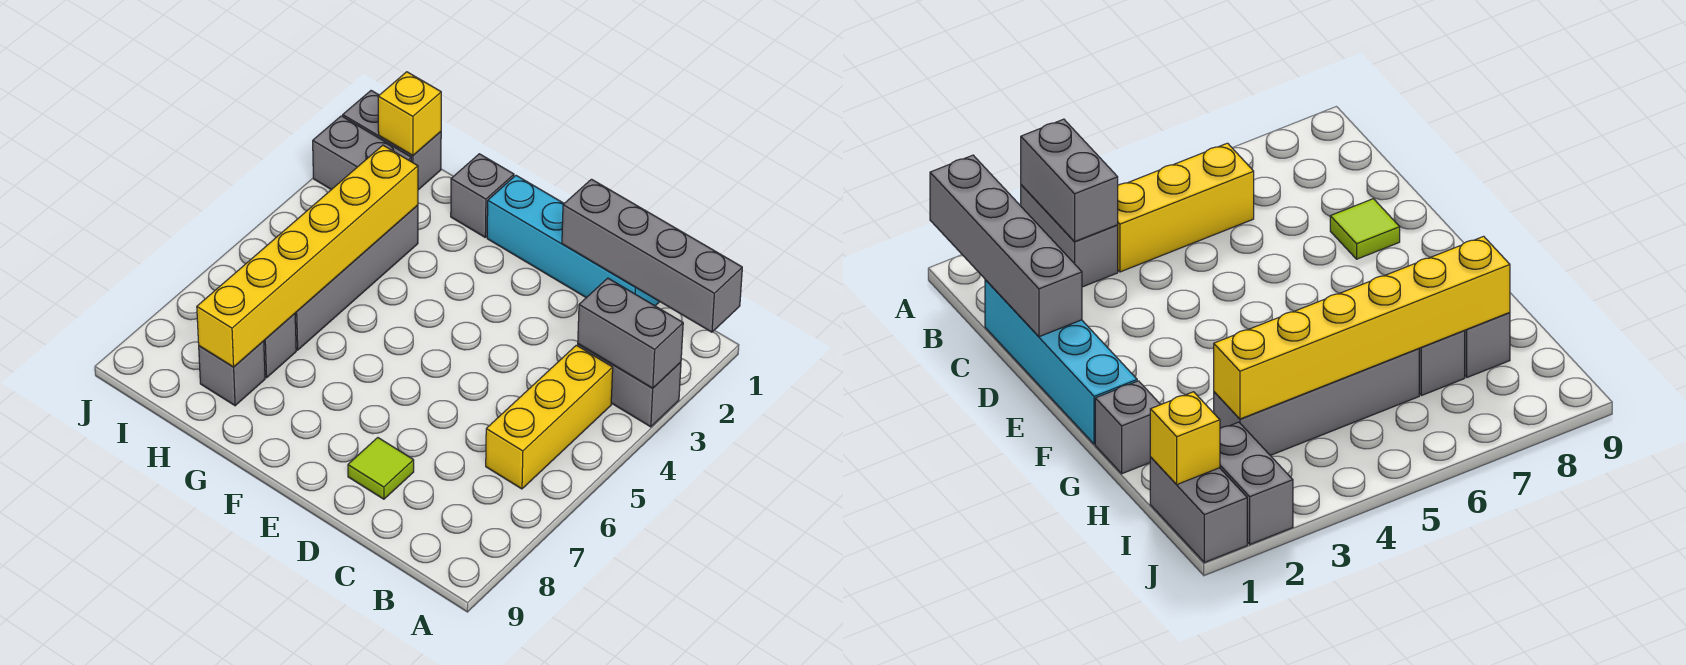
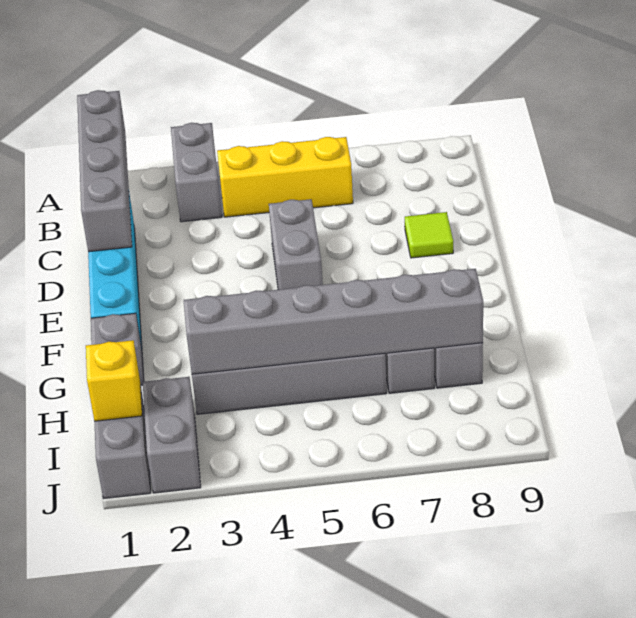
grey 1x2 brick [578,278,683,388] -> grey 1x2 brick moved to [269,199,323,290]
yellow 1x6 brick [197,145,418,367] -> grey 1x6 brick [184,269,483,374]

